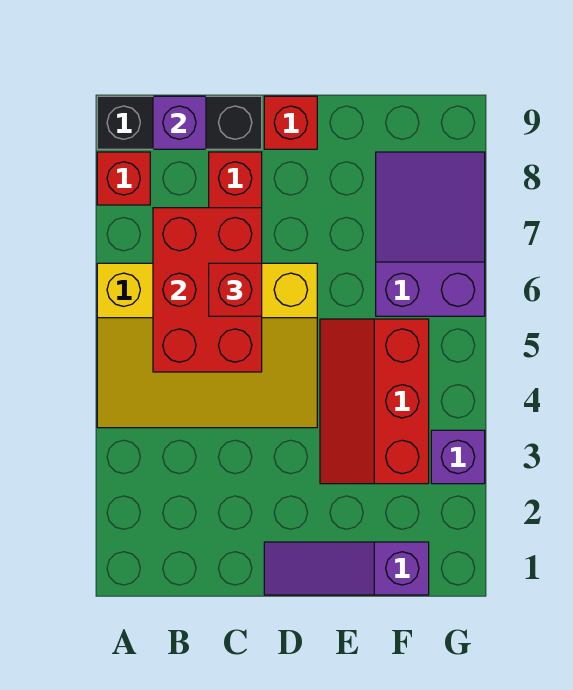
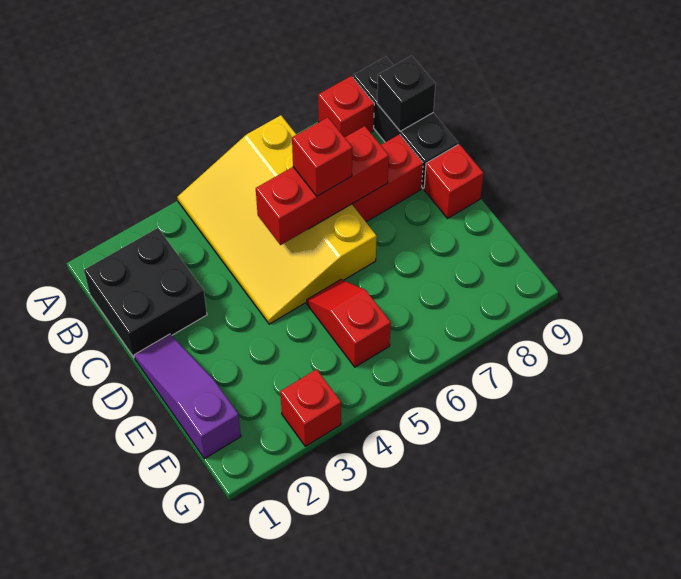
none -> black 2x2 brick [84,228,207,357]
red 2x3 brick [153,208,262,372] -> red 1x3 brick [256,126,389,245]
purple 1x1 brick [153,96,206,149] -> black 1x1 brick [377,56,436,131]
red 2x3 slope [320,319,429,484] -> red 1x2 slope [307,279,391,367]
purple 2x3 slope [376,152,485,316] -> none
purple 1x1 brick [431,430,485,484] -> red 1x1 brick [280,369,341,446]

